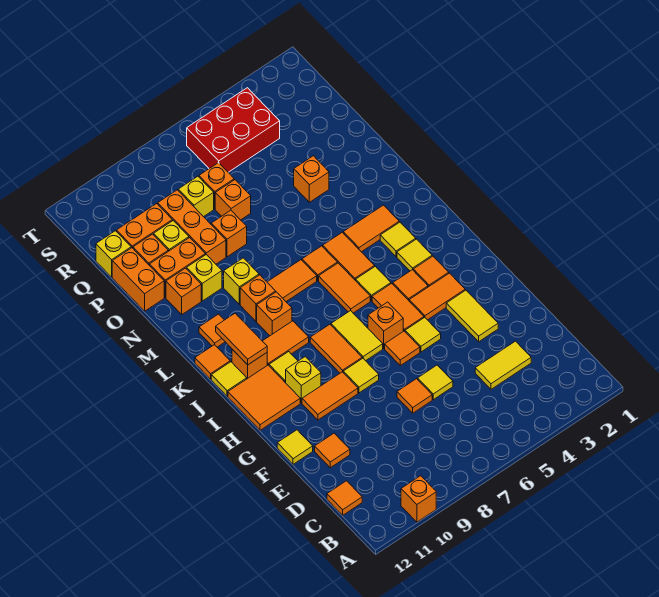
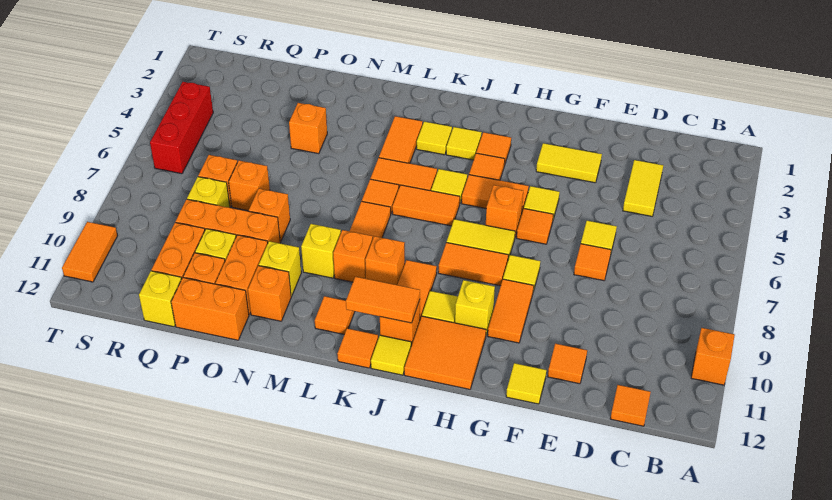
orange 1x2 tile [409,273,465,320] -> orange 1x2 tile moved to [62,222,118,282]
red 2x3 brick [187,88,280,172] -> red 1x3 brick [150,82,213,174]

